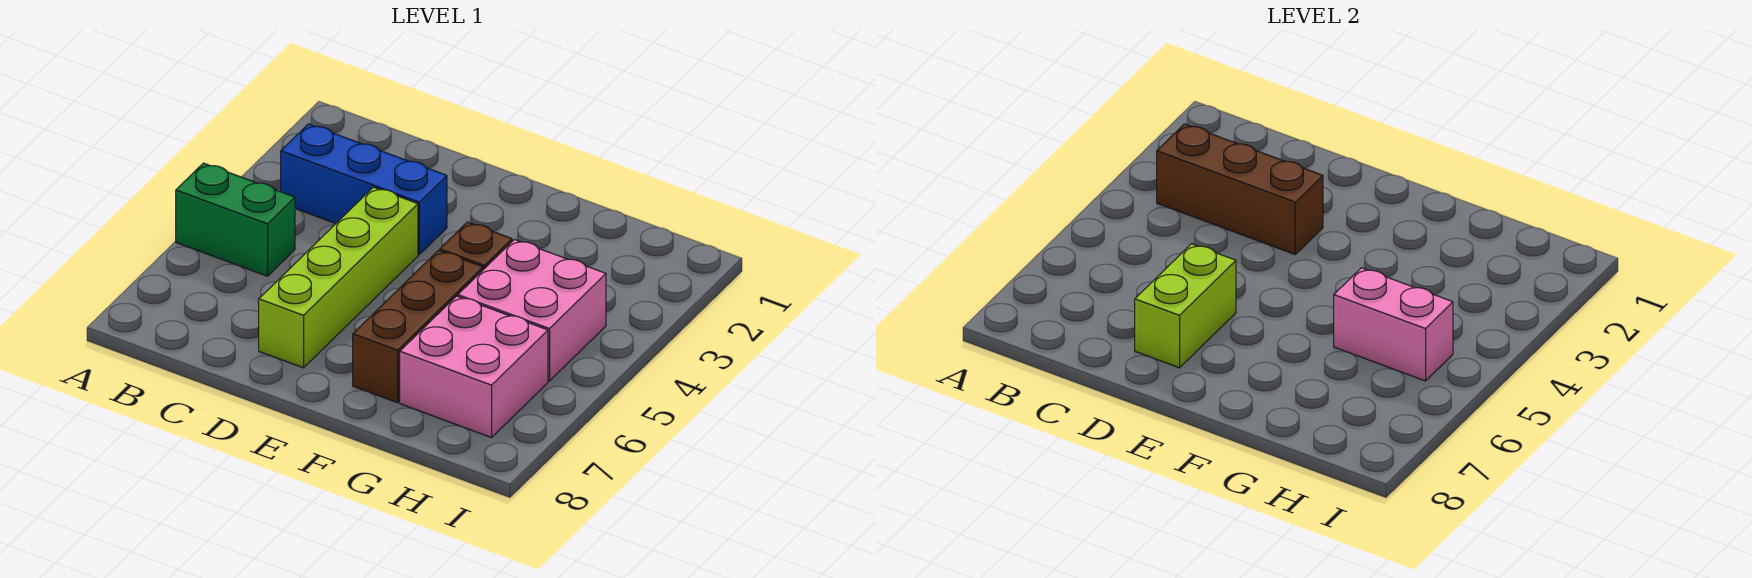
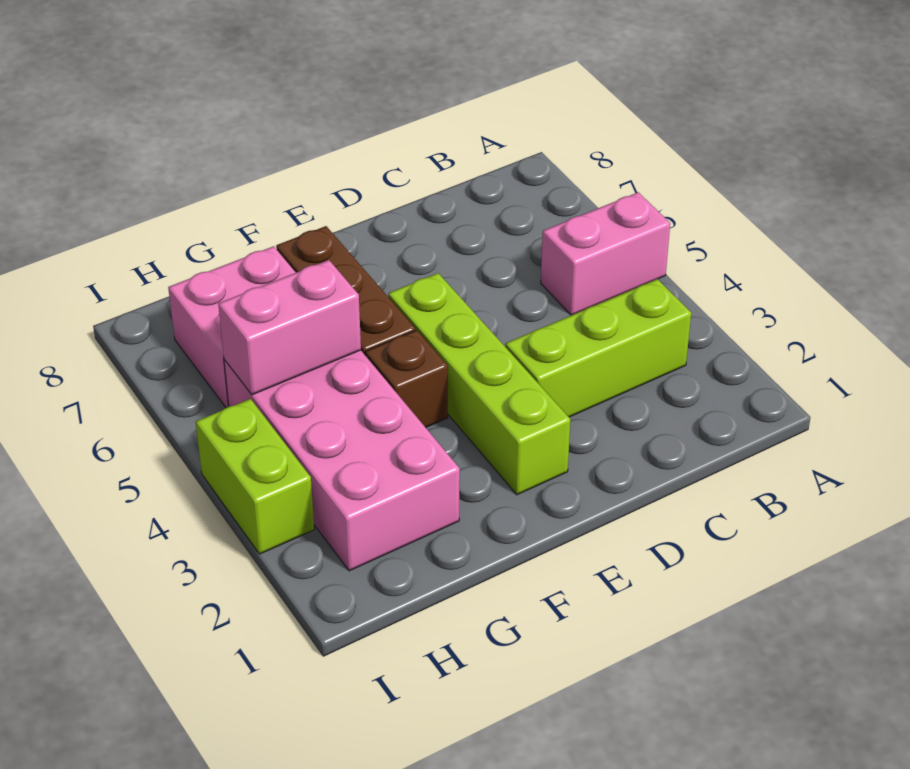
green 1x2 brick [176,163,295,276] -> pink 1x2 brick [541,192,670,315]
blue 1x3 brick [281,124,447,254] -> lime 1x3 brick [505,279,691,417]
brown 1x3 brick [1157,124,1323,254] -> none
lime 1x4 brick [259,187,418,368] -> lime 1x4 brick moved to [388,273,570,495]
lime 1x2 brick [1135,244,1236,368] -> lime 1x2 brick moved to [196,399,314,554]
pink 2x2 brick [458,240,606,381] -> pink 2x4 brick [224,350,460,571]

